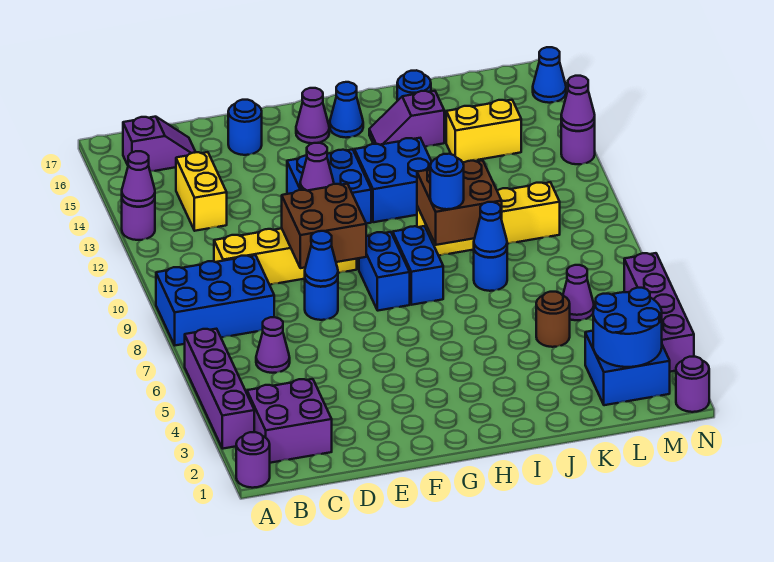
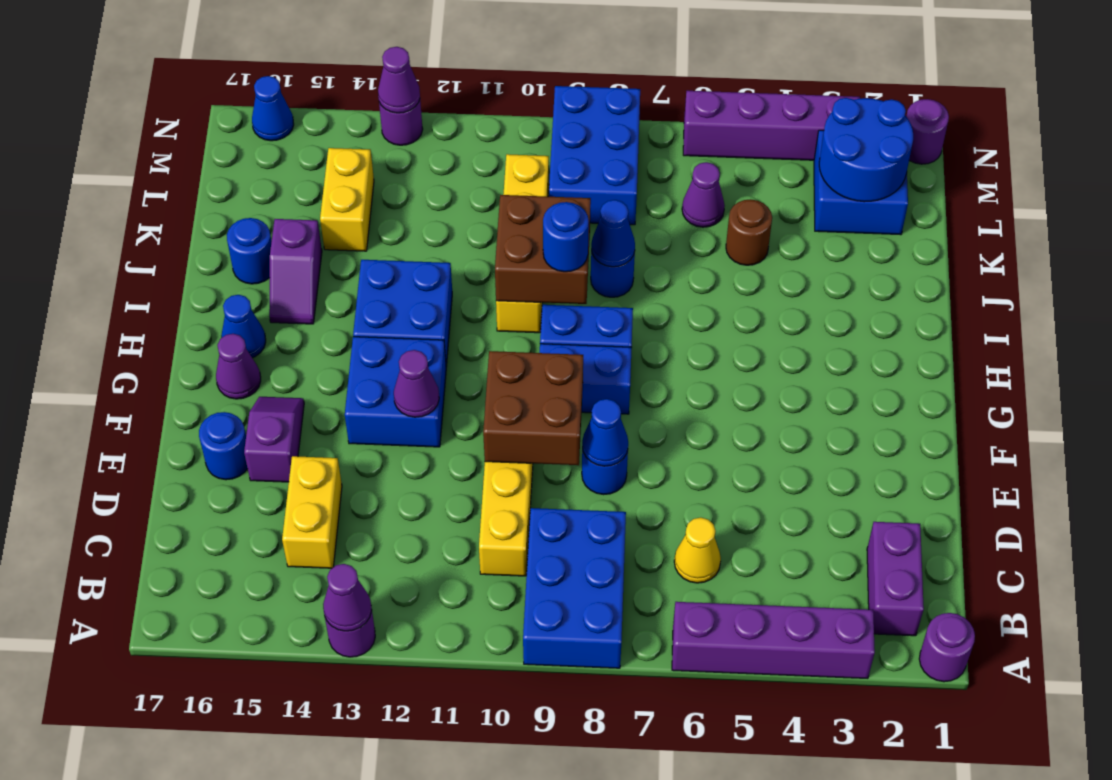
purple 2x2 brick [247,379,332,463] -> purple 1x2 brick [867,522,924,636]
purple 1x2 slope [123,117,195,171] -> purple 1x2 slope moved to [244,397,304,482]
purple 1x1 cone [256,317,290,373] -> yellow 1x1 cone [674,518,721,583]
yellow 1x2 brick [176,152,227,231] -> yellow 1x2 brick turned to [282,456,342,568]
none -> blue 2x3 brick [549,86,640,225]

